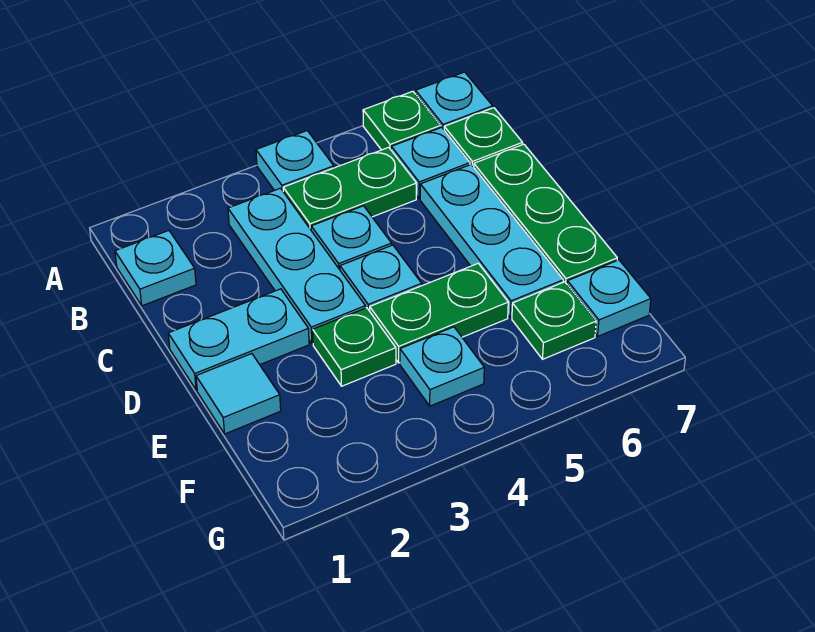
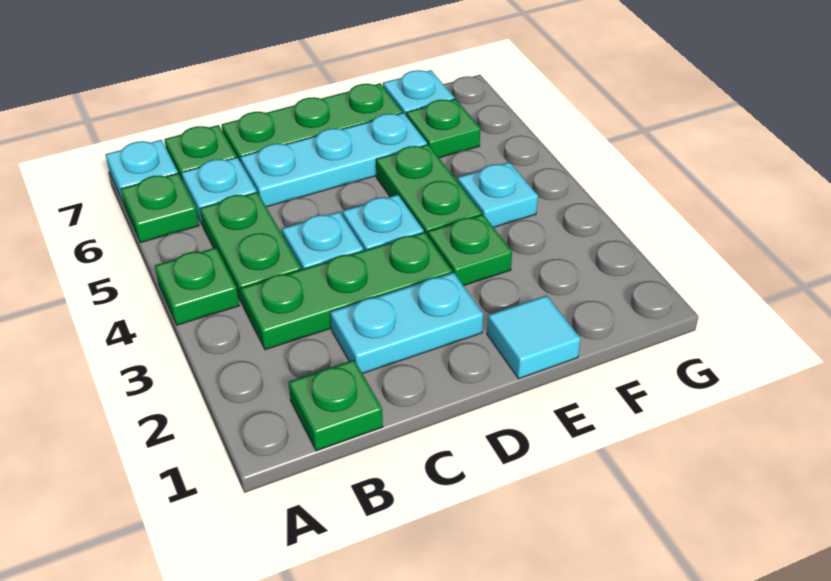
cyan 1x1 plate [256,131,334,191] -> green 1x1 plate [155,248,239,325]
cyan 1x1 plate [115,231,196,306] -> green 1x1 plate [289,360,383,451]
cyan 1x3 plate [228,188,366,344] -> green 1x3 plate [241,232,452,350]
cyan 1x2 plate [168,289,309,390] -> cyan 1x2 plate turned to [330,272,483,374]

